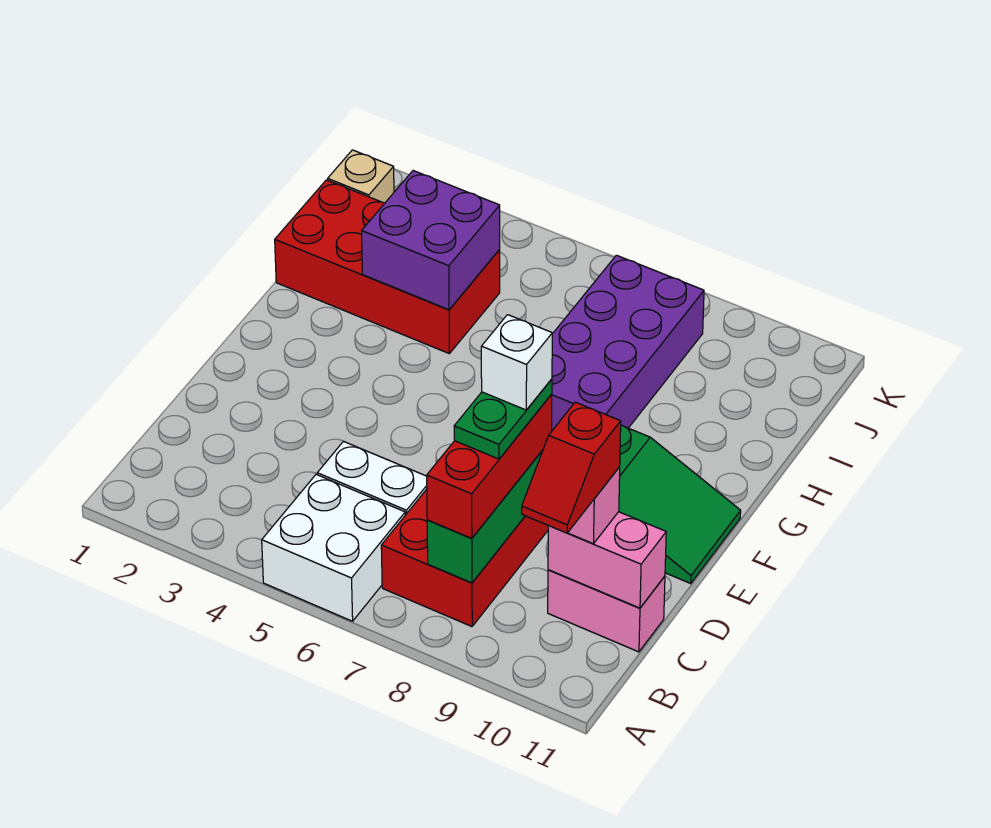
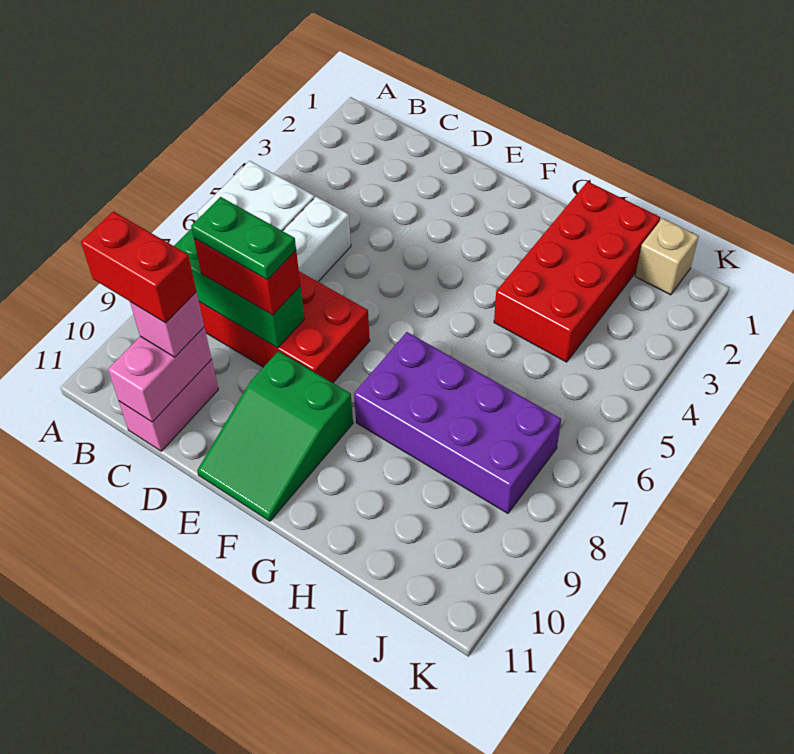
red 1x3 brick [427,394,552,538] -> red 1x2 brick [194,238,300,315]
red 1x2 slope [522,402,621,533] -> red 1x2 brick [81,211,196,323]
white 1x1 brick [481,315,552,410] -> none
purple 2x2 brick [362,171,500,310] -> none

